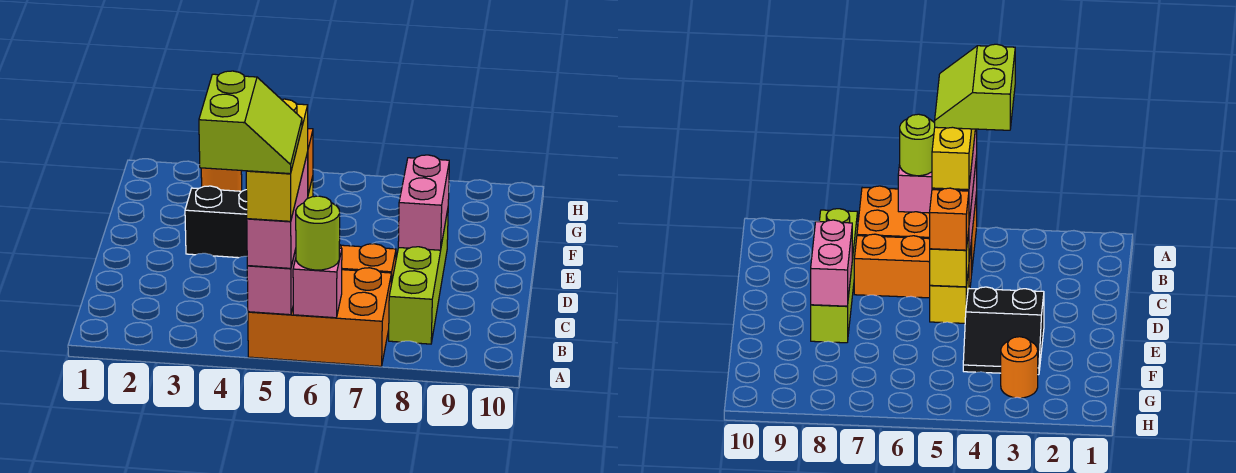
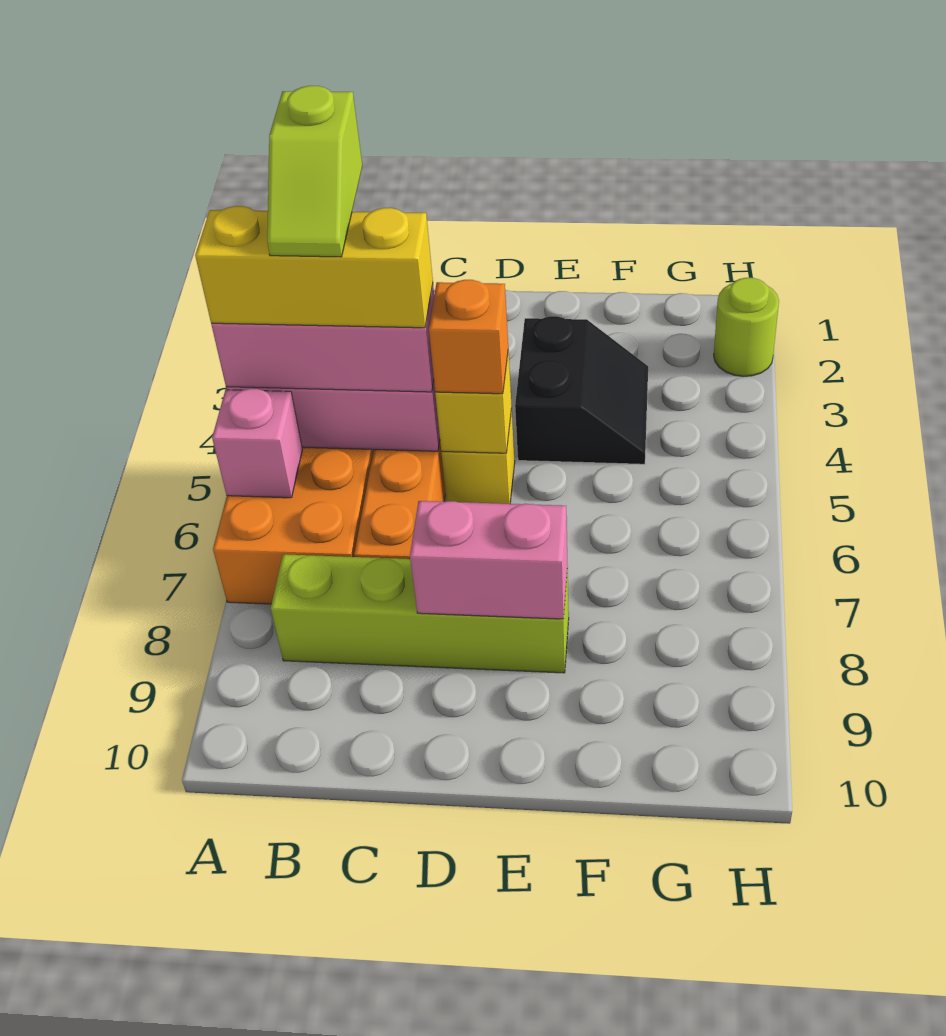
lime 2x2 slope [199,71,302,174] -> lime 1x2 slope [267,86,362,257]
lime 1x1 round brick [296,196,340,270] -> lime 1x1 round brick moved to [714,278,779,377]
orange 1x1 round brick [201,168,242,191] -> none

